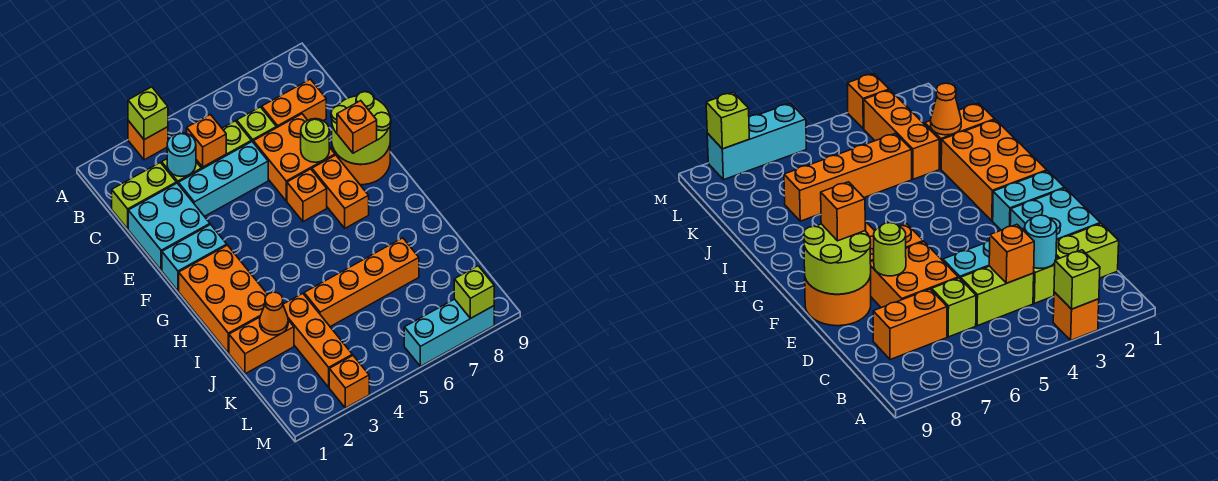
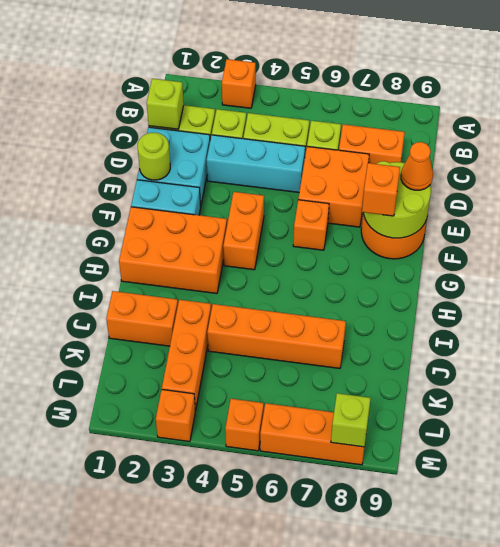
lime 1x1 brick [128,87,168,140] -> lime 1x1 brick moved to [147,79,184,129]
cyan 1x1 round brick [167,133,196,176] -> none
orange 1x1 brick [187,114,226,167] -> orange 1x1 brick moved to [225,399,264,451]
lime 1x1 round brick [301,119,329,162] -> lime 1x1 round brick moved to [138,133,170,180]
orange 1x2 brick [312,155,369,228] -> orange 1x2 brick moved to [223,192,264,270]
orange 2x3 brick [179,245,268,353] -> orange 2x3 brick turned to [119,207,227,293]
orange 1x1 cone [260,292,288,335] -> orange 1x1 cone moved to [401,142,433,190]
cyan 1x3 brick [404,299,494,366] -> orange 1x3 brick [260,403,364,465]

